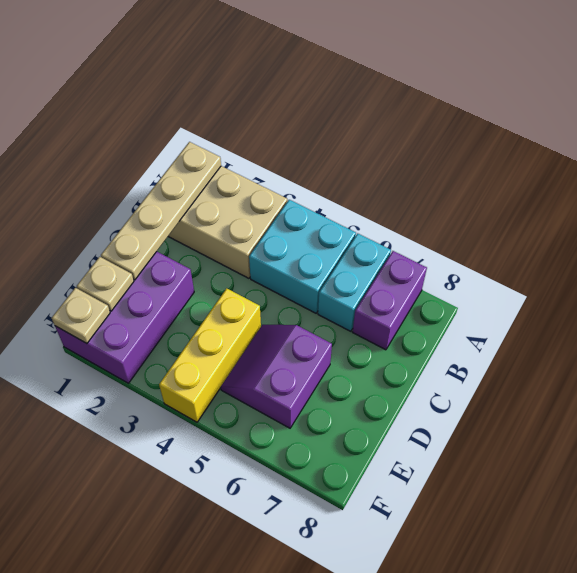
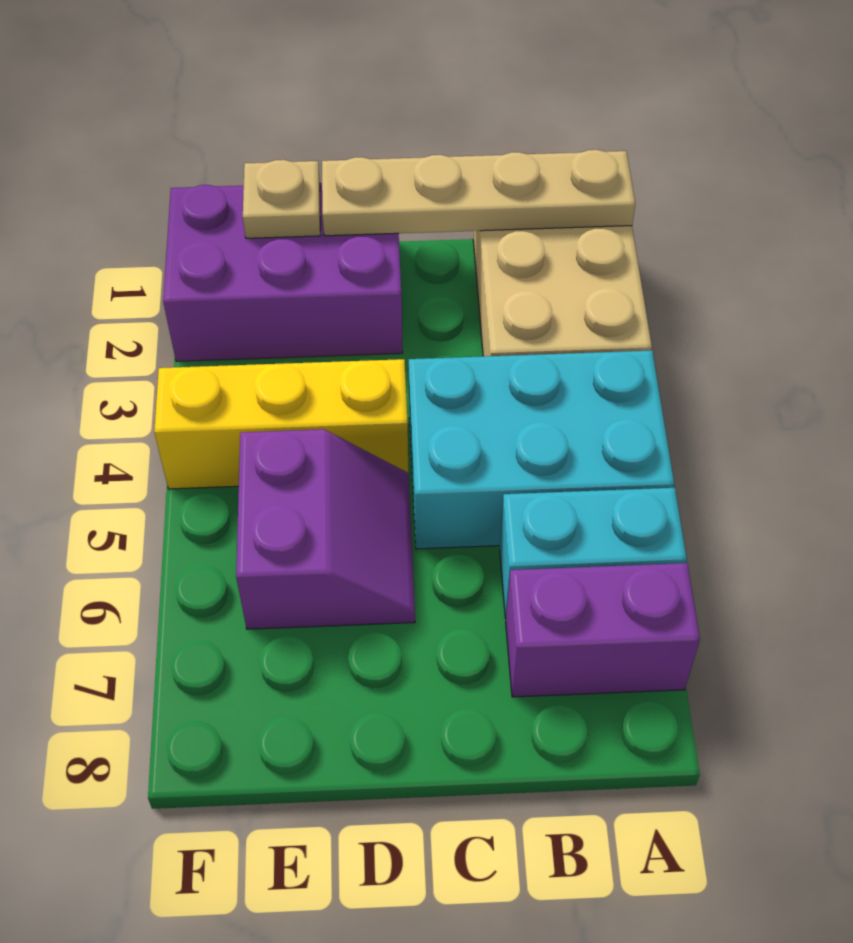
cyan 2x2 brick [249,200,356,313] -> cyan 2x3 brick [409,350,674,549]
purple 2x2 slope [221,325,332,428] -> purple 2x2 slope turned to [236,429,415,629]
tan 1x1 plate [52,288,110,343] -> none

